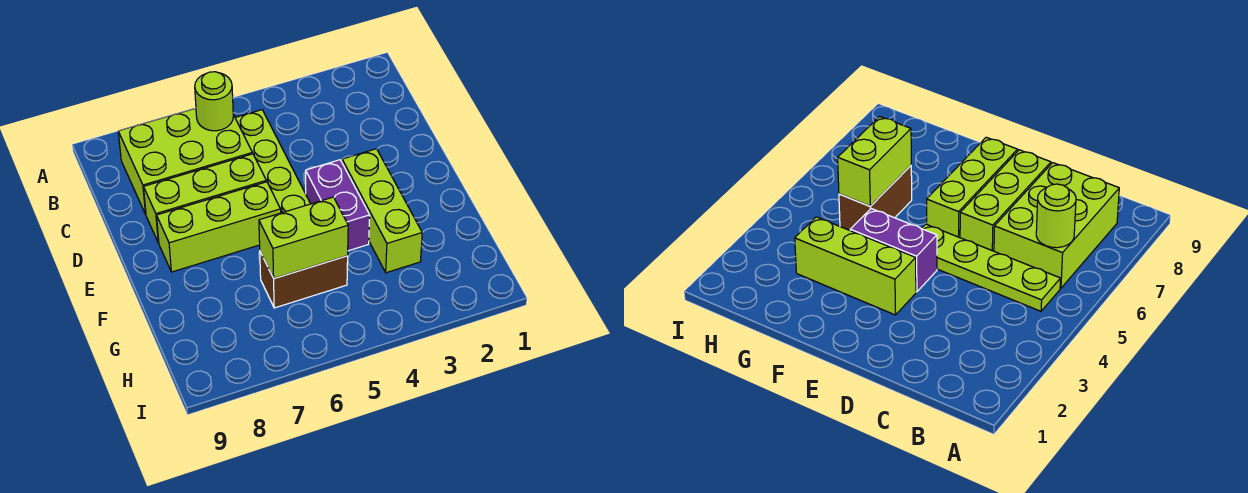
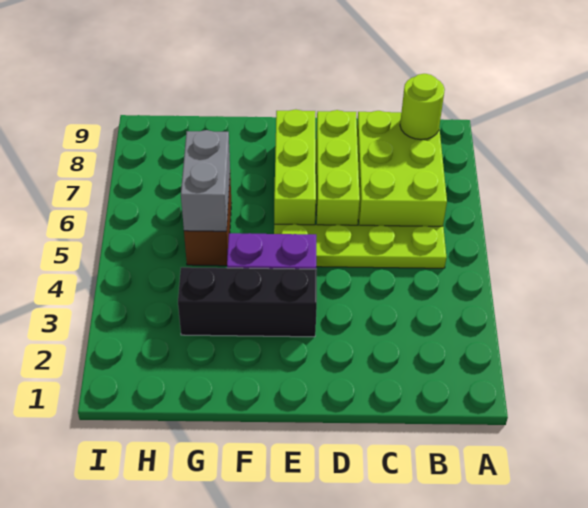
lime 1x1 round brick [195,72,233,131] -> lime 1x1 round brick moved to [400,74,445,140]
lime 1x3 brick [342,149,422,273] -> black 1x3 brick [178,267,317,337]
lime 1x2 brick [259,197,348,278] -> grey 1x2 brick [181,130,230,231]

